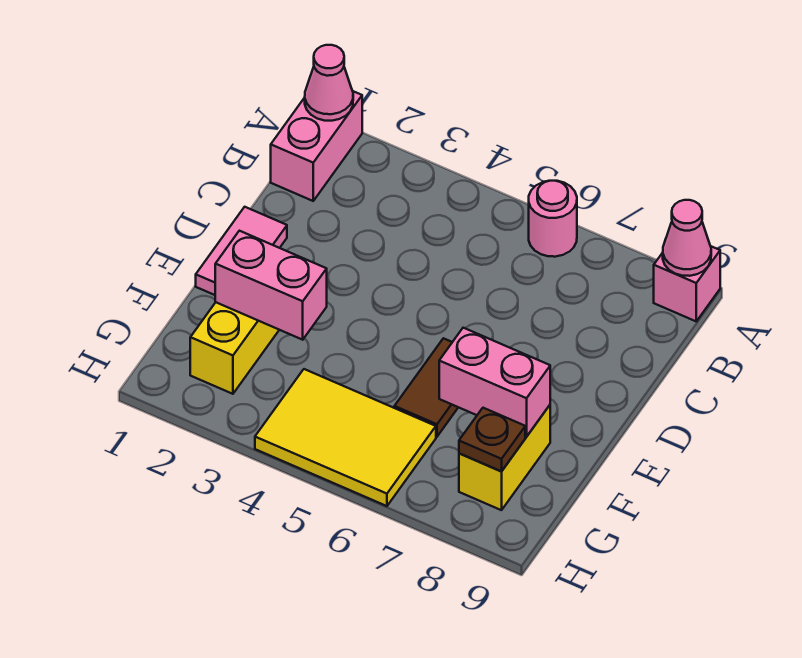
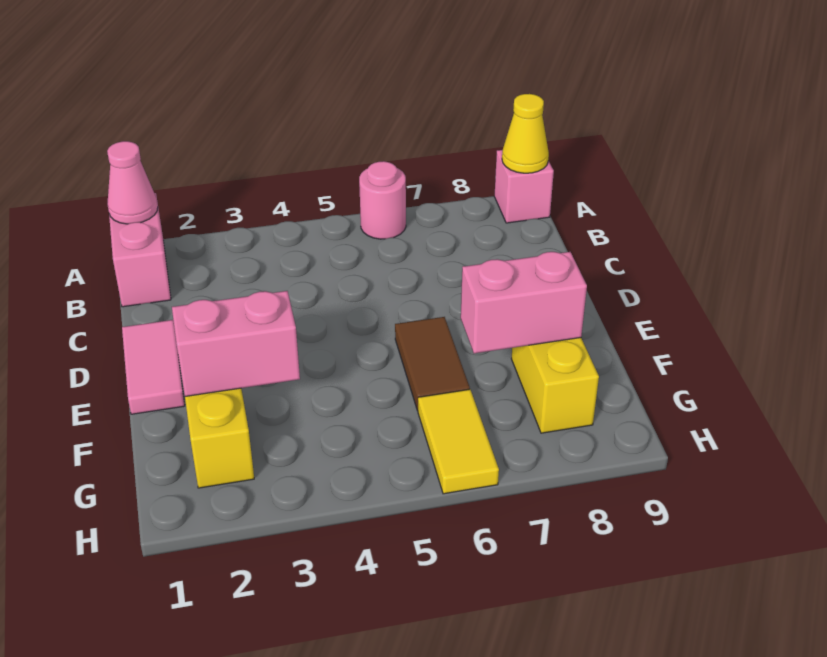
pink 1x1 cone [663,200,711,276] -> yellow 1x1 cone [502,94,549,173]
yellow 2x3 tile [255,369,436,506] -> yellow 1x2 tile [418,389,499,494]
brown 1x1 plate [459,408,525,472] -> none

